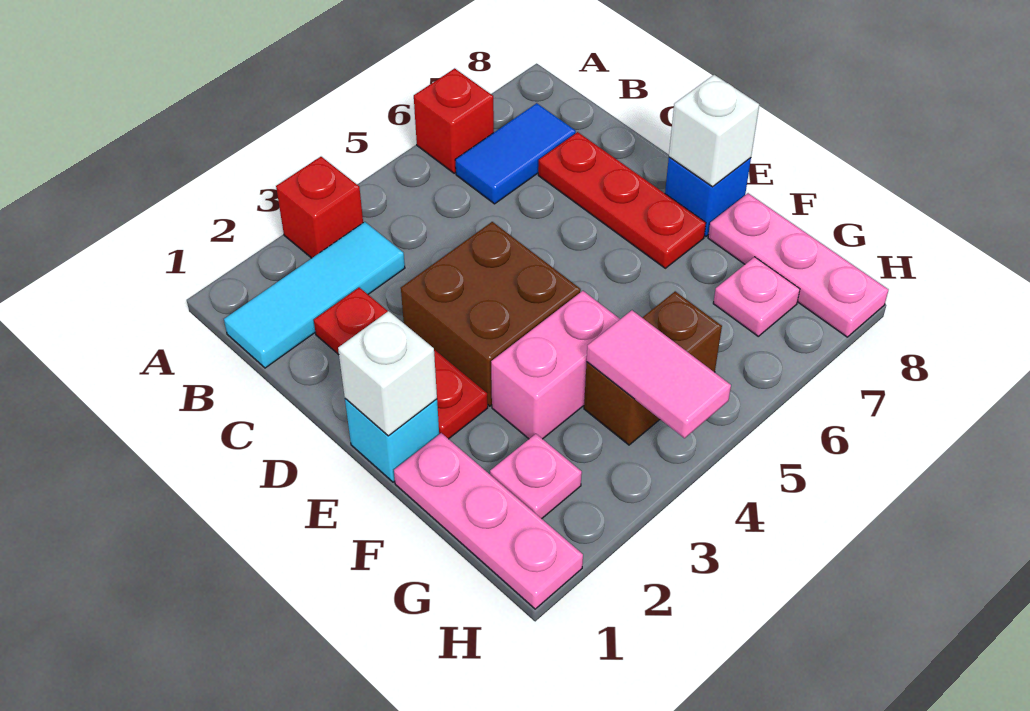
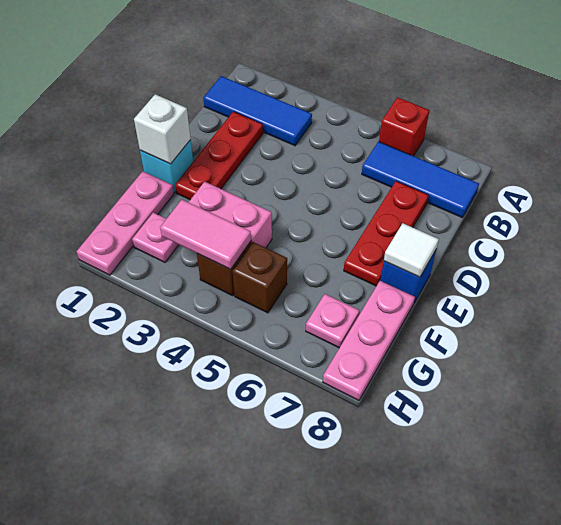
red 1x1 brick [276,157,363,258] -> none
cyan 1x3 tile [224,222,405,368] -> blue 1x3 tile [203,76,312,146]
blue 1x2 tile [455,103,576,204] -> blue 1x3 tile [362,142,479,218]
brown 2x2 brick [401,222,581,406] -> none
white 1x1 brick [669,75,759,187] -> white 1x1 tile [384,223,439,277]
pink 1x2 tile [587,310,731,438] -> pink 1x2 tile turned to [160,200,251,269]

